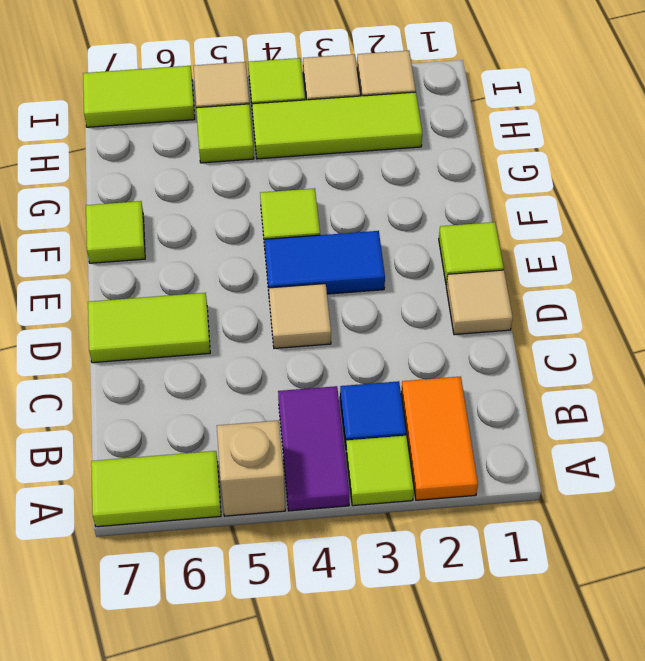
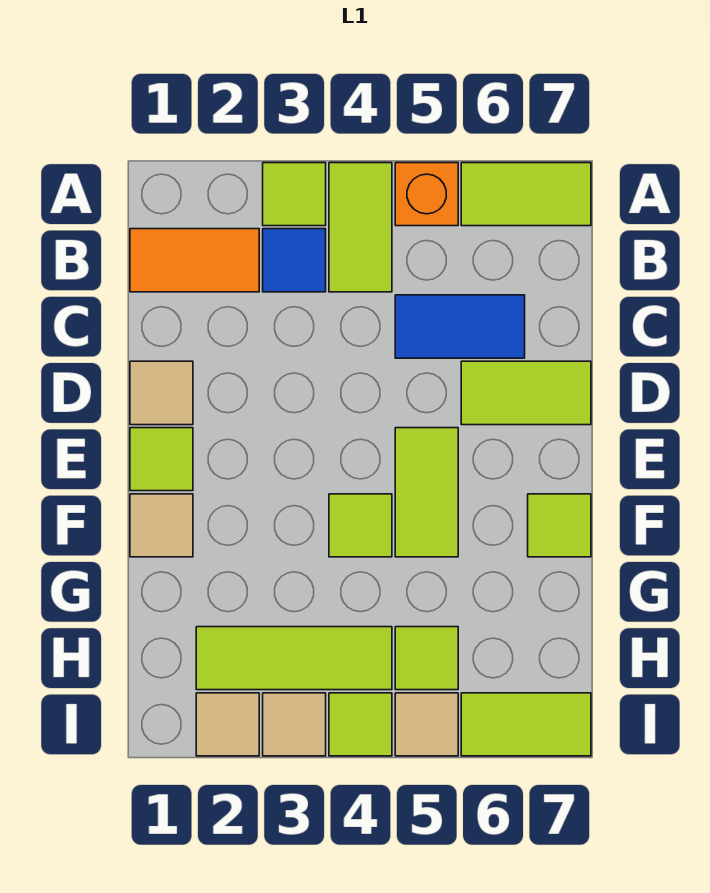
orange 1x2 tile [401,377,478,500] -> orange 1x2 tile turned to [130,229,259,292]
purple 1x2 tile [278,386,349,511] -> lime 1x2 tile [329,163,392,292]
tan 1x1 brick [217,420,285,516] -> orange 1x1 brick [395,163,458,226]
tan 1x1 tile [269,284,331,349] -> tan 1x1 tile moved to [130,494,193,557]
blue 1x2 tile [264,231,385,294] -> blue 1x2 tile moved to [395,295,525,358]
none -> lime 1x2 tile [395,428,458,557]

